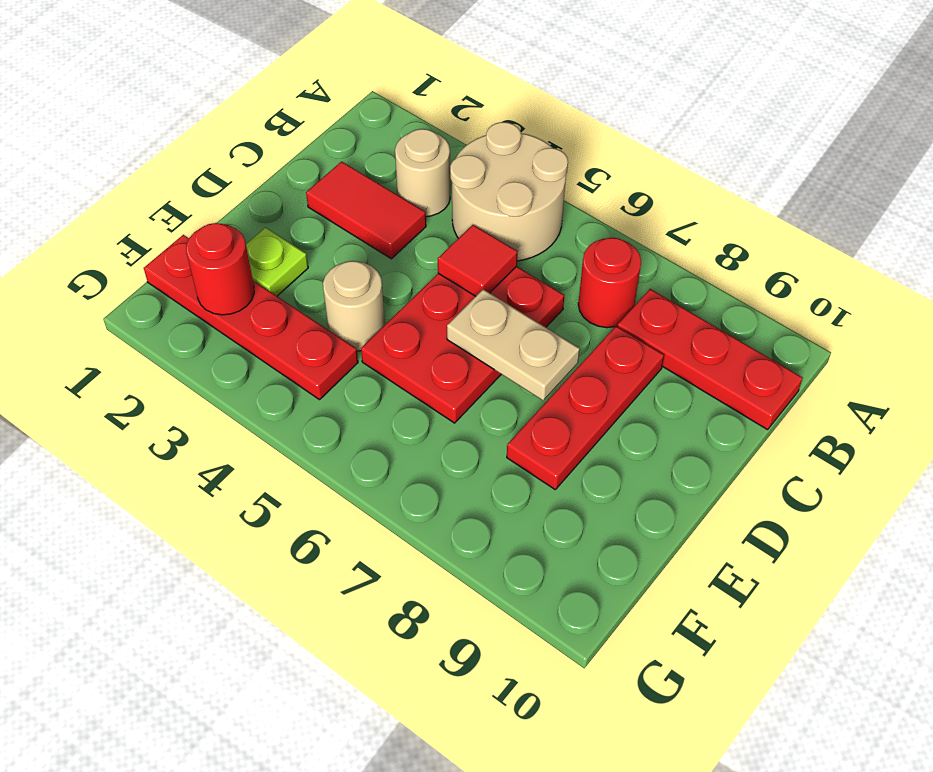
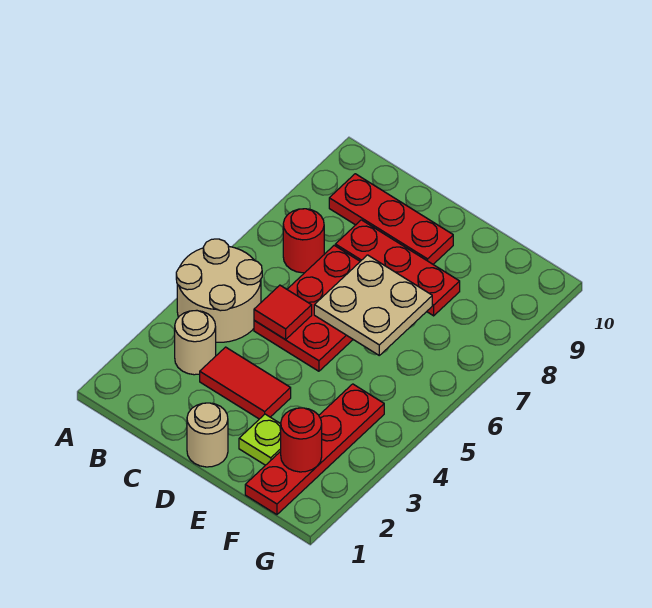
red 1x3 plate [617,289,802,430] -> red 1x3 plate turned to [329,174,453,264]
red 1x2 tile [306,162,426,259] -> red 1x2 tile turned to [200,347,291,419]
red 2x3 plate [361,266,564,423] -> red 2x3 plate turned to [254,245,360,371]
tan 1x2 plate [447,289,580,400] -> tan 2x2 plate [314,255,432,355]
tan 1x1 round brick [323,261,385,351] -> tan 1x1 round brick moved to [187,403,228,467]

